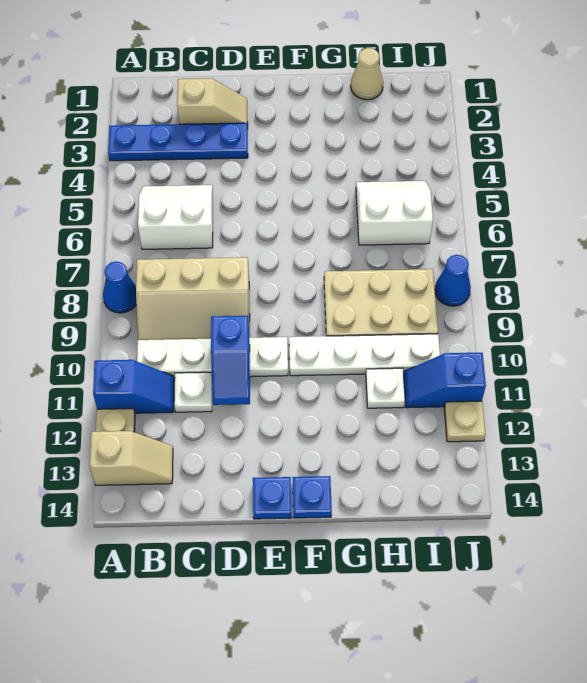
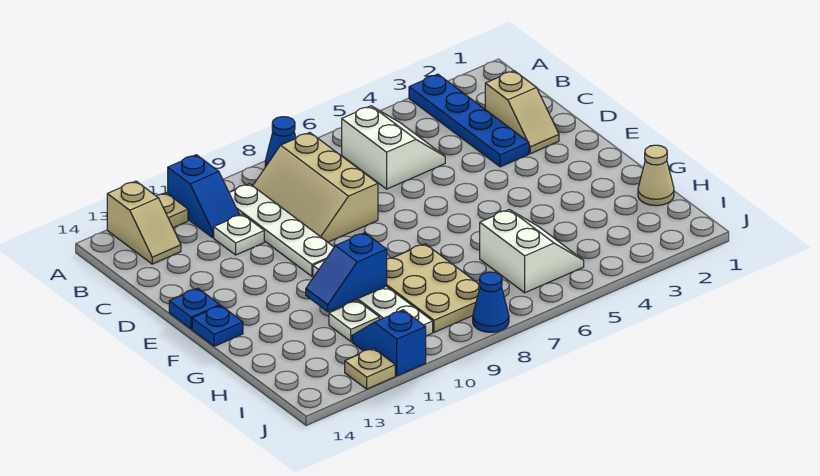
blue 1x2 slope [211,316,250,405] -> blue 1x2 slope moved to [306,233,387,311]

